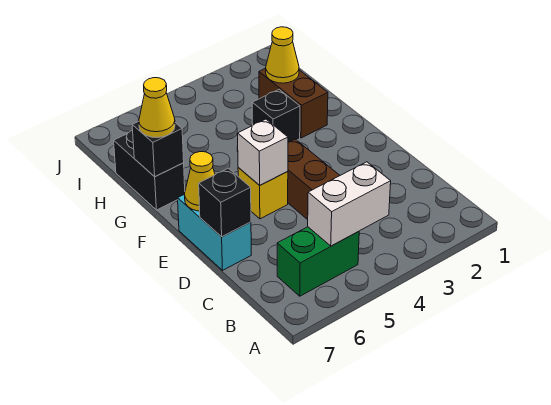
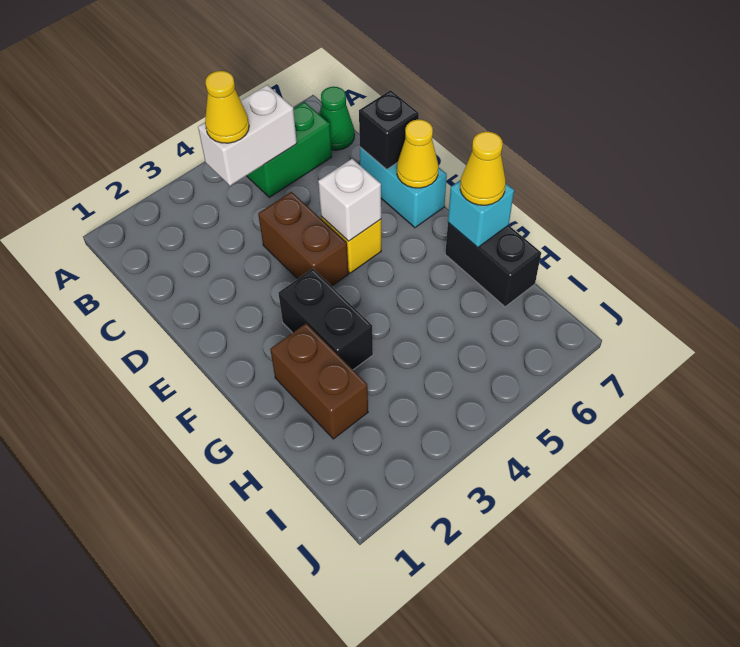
none -> green 1x1 cone [320,87,355,150]
black 1x1 brick [252,90,300,142] -> black 1x2 brick [278,269,373,370]
black 1x1 brick [132,122,184,177] -> cyan 1x1 brick [448,180,514,247]
yellow 1x1 cone [266,27,299,83] -> yellow 1x1 cone moved to [205,71,249,143]

